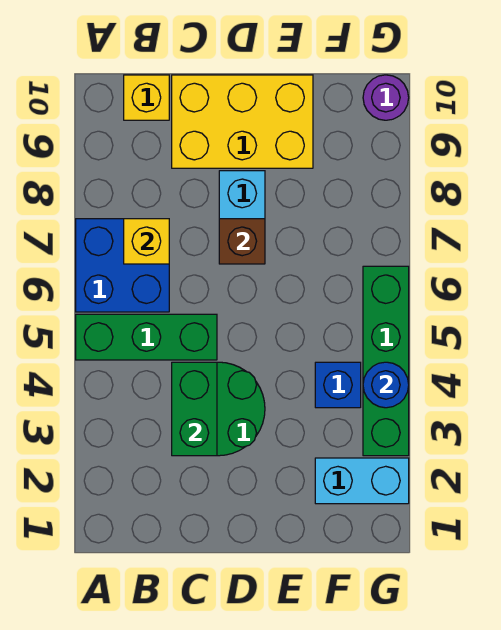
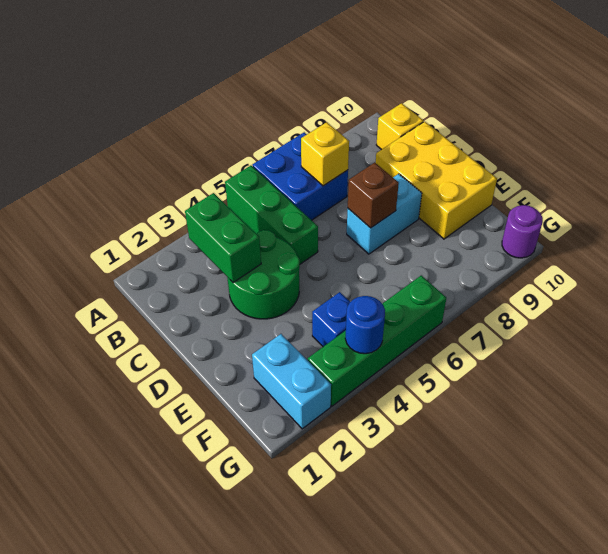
green 1x2 brick [172,362,217,456] -> green 1x2 brick turned to [185,193,261,283]

